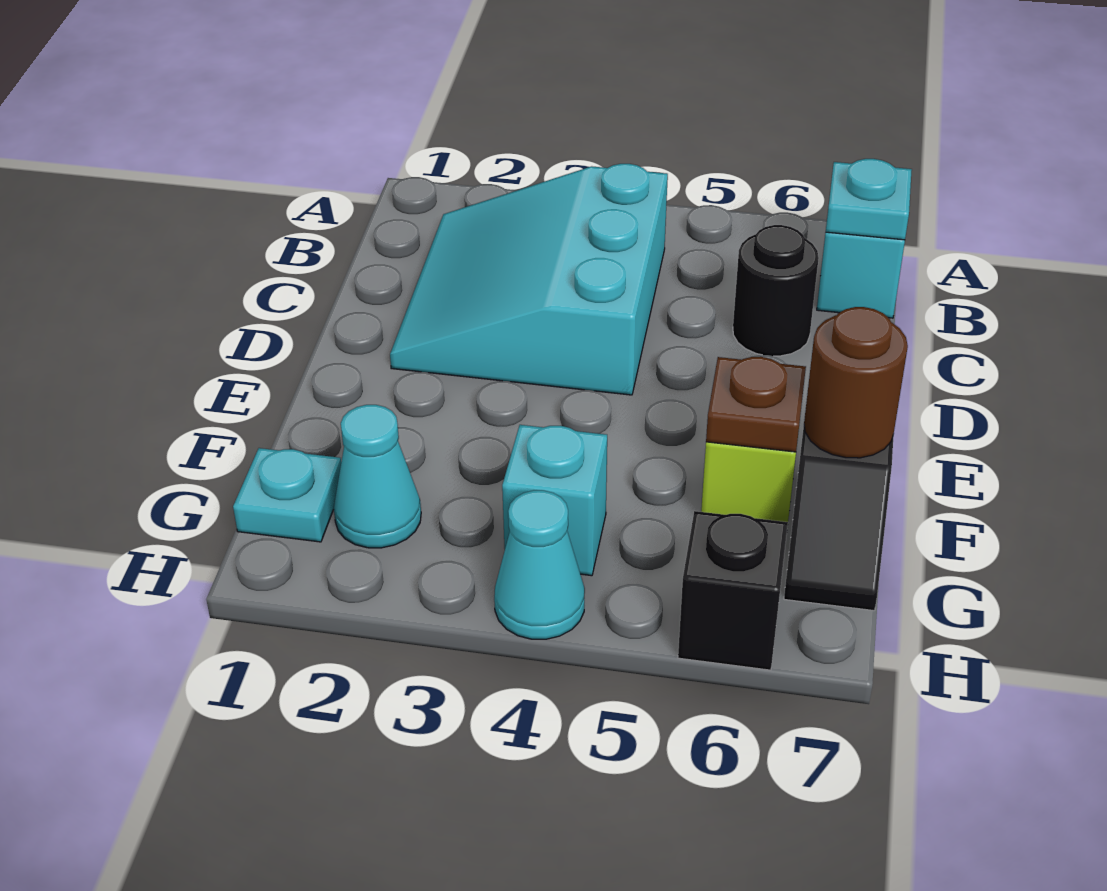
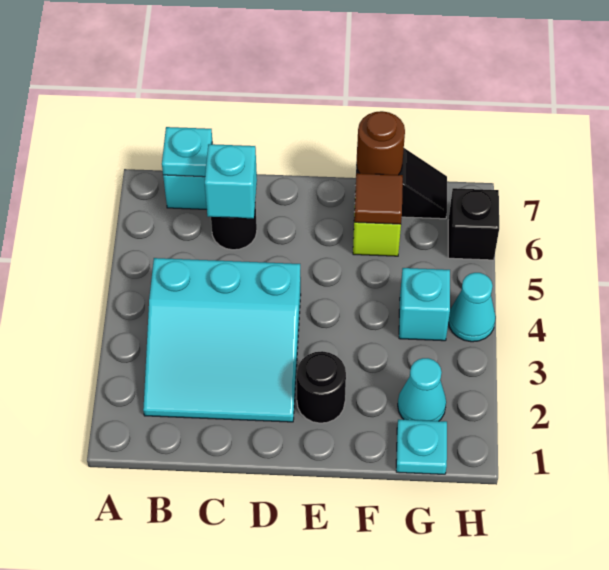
none -> cyan 1x1 brick [205,144,257,218]
none -> black 1x1 round brick [297,351,346,423]
brown 1x1 plate [706,357,806,452] -> brown 1x1 tile [354,173,403,224]

